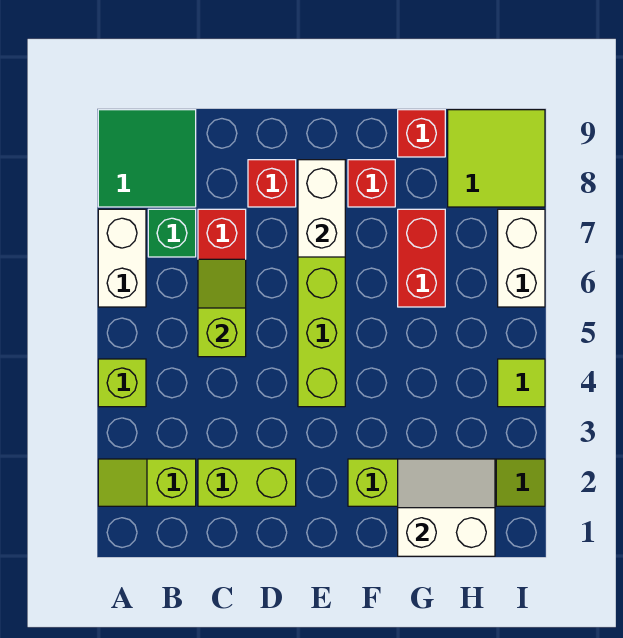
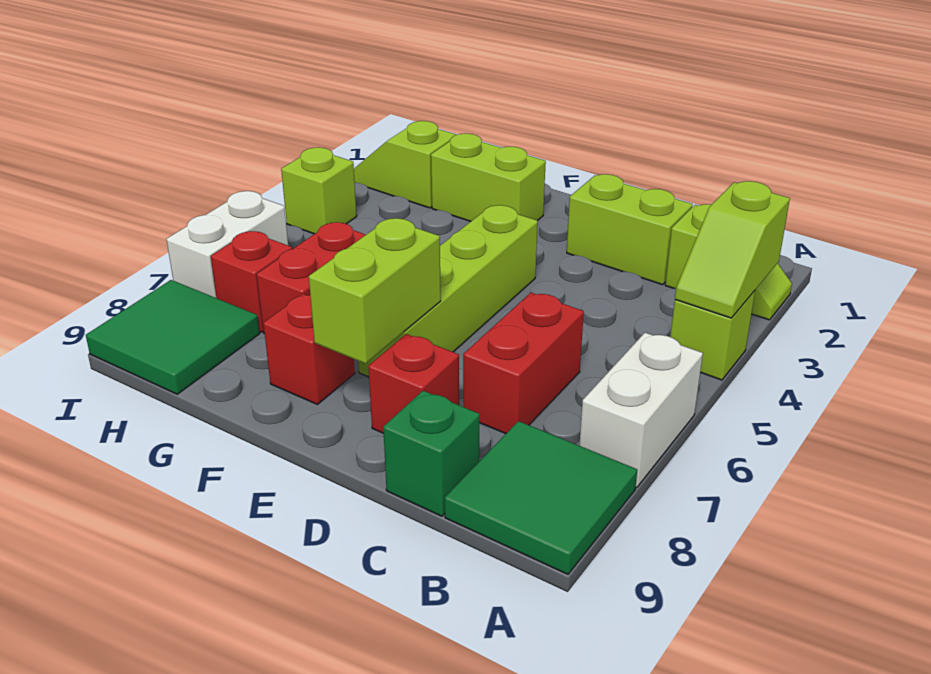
green 1x1 brick [148,209,196,257] -> green 1x1 brick moved to [383,391,480,516]
lime 1x2 slope [198,259,246,357] -> lime 1x2 slope moved to [675,181,790,318]
white 1x2 brick [298,160,345,257] -> lime 1x2 brick [309,218,441,364]
white 2x2 slope [398,459,495,556] -> none
red 1x1 brick [398,110,445,157] -> red 1x1 brick moved to [211,231,292,332]
lime 2x2 tile [448,110,545,207] -> green 2x2 tile [86,280,259,394]
lime 1x1 tile [498,359,545,407] -> lime 1x1 brick [281,147,357,234]

